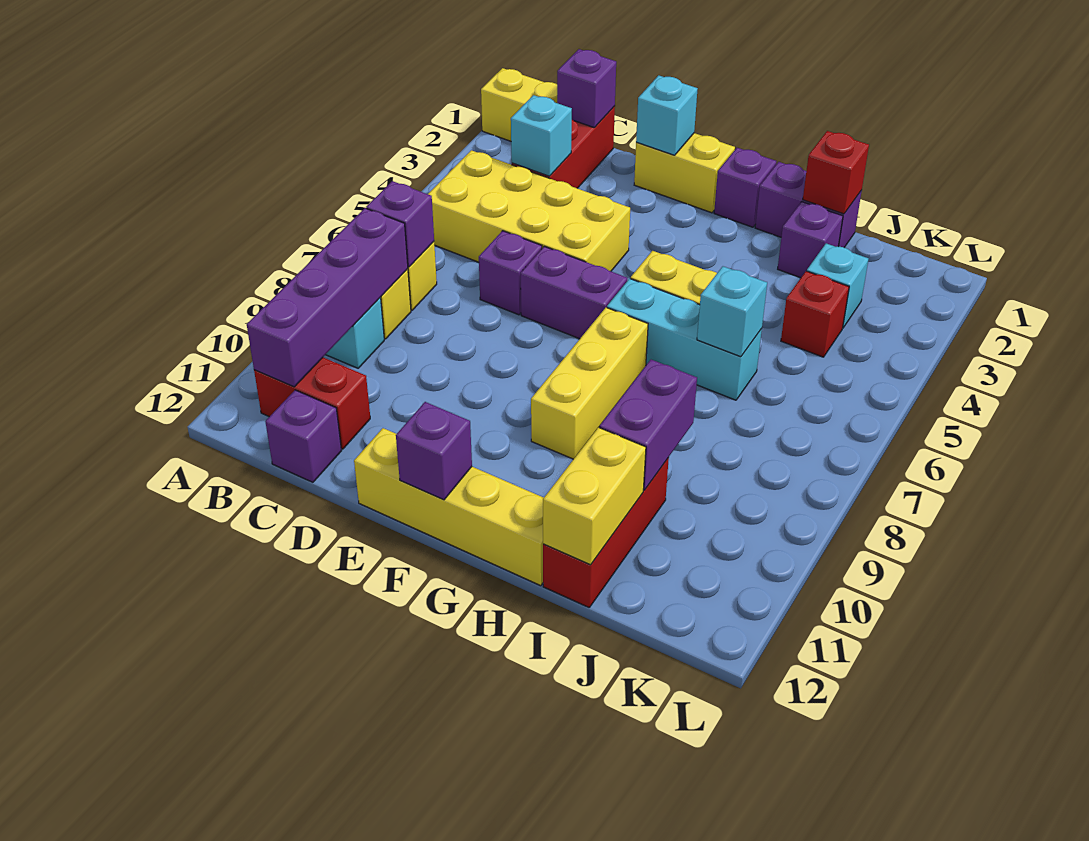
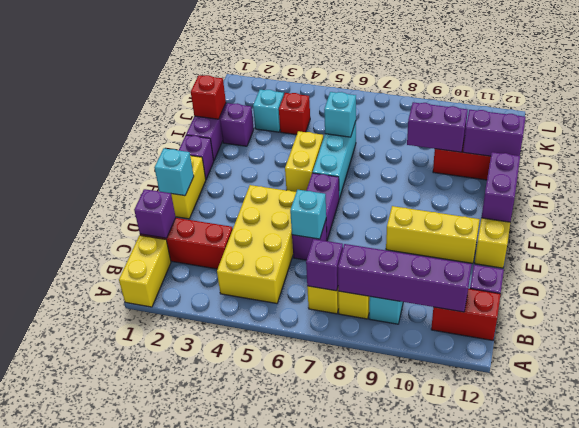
red 1x2 brick [254,358,370,449] -> red 1x2 brick turned to [431,288,501,340]
cyan 1x1 brick [511,95,572,176] -> cyan 1x1 brick moved to [290,190,326,239]
purple 1x1 brick [396,402,472,500] -> purple 1x2 brick [481,152,520,222]
yellow 1x3 brick [531,308,648,459] -> yellow 1x3 brick moved to [386,206,480,263]
yellow 1x2 brick [543,427,646,565] -> purple 1x2 brick [463,110,526,156]

